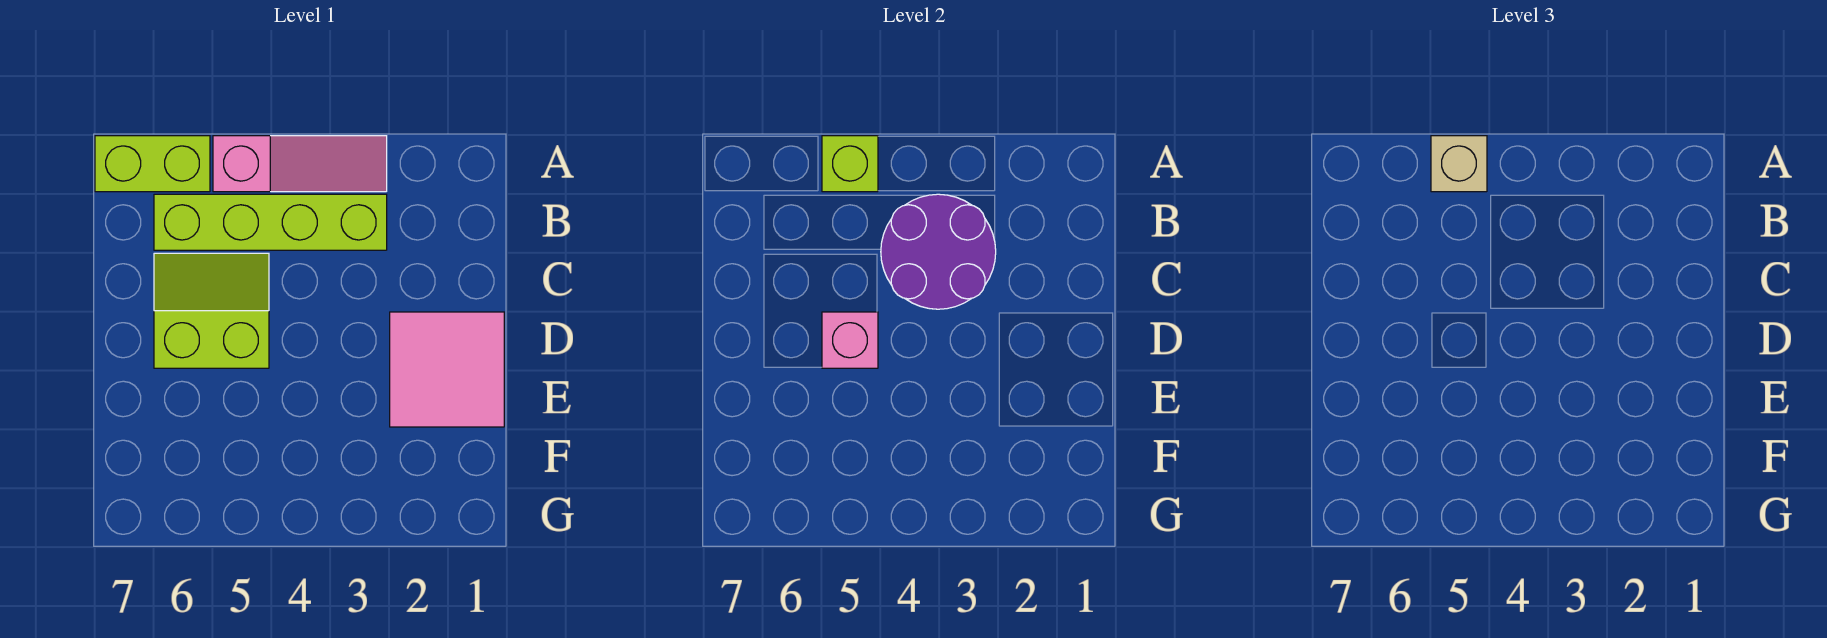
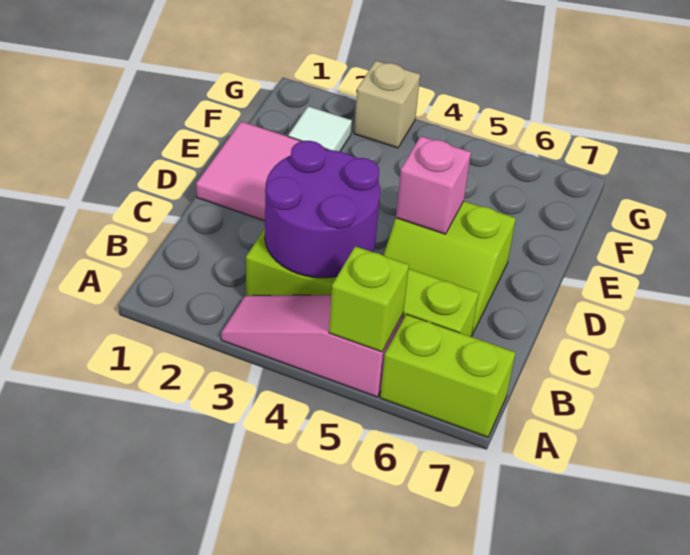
tan 1x1 brick [1431,136,1487,192] -> tan 1x1 brick moved to [354,61,420,148]
none -> white 1x1 tile [288,106,352,152]

